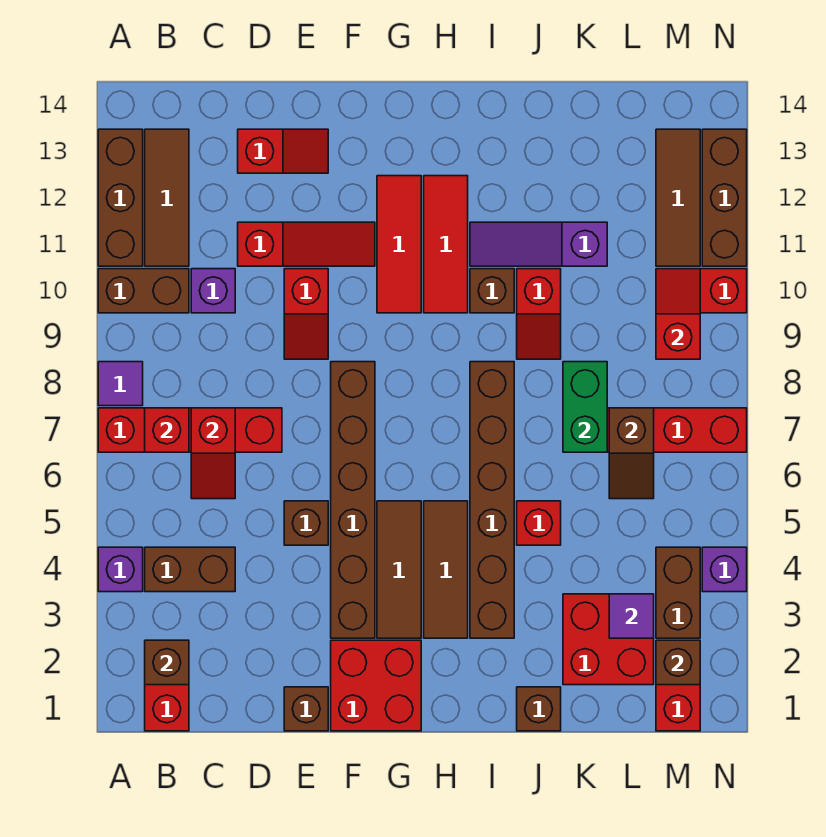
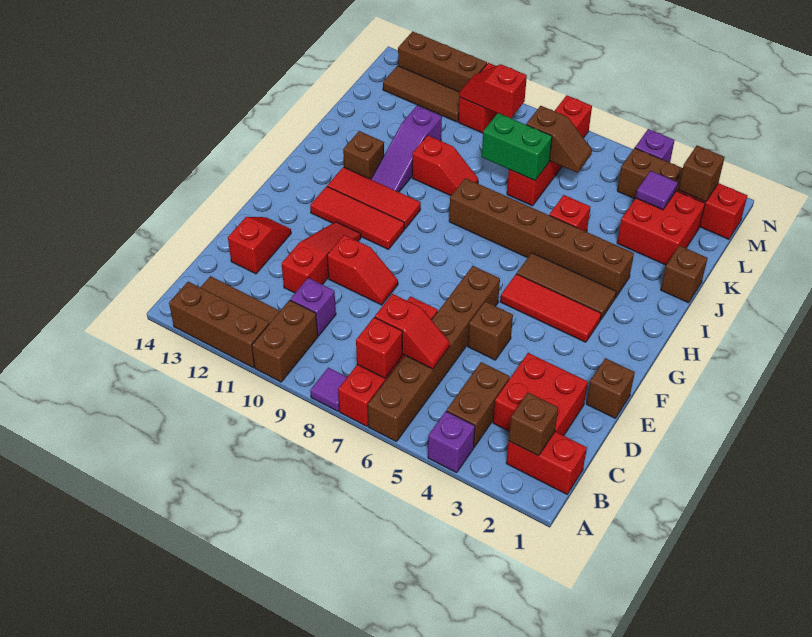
red 2x2 brick [331,640,421,731] -> red 2x2 brick moved to [493,353,588,436]
brown 1x6 brick [331,362,375,638] -> brown 1x6 brick turned to [368,266,500,442]
brown 1x3 tile [377,501,421,638] -> red 1x3 tile [500,274,601,342]
brown 1x1 brick [470,269,514,313] -> brown 1x1 brick moved to [343,131,384,179]

